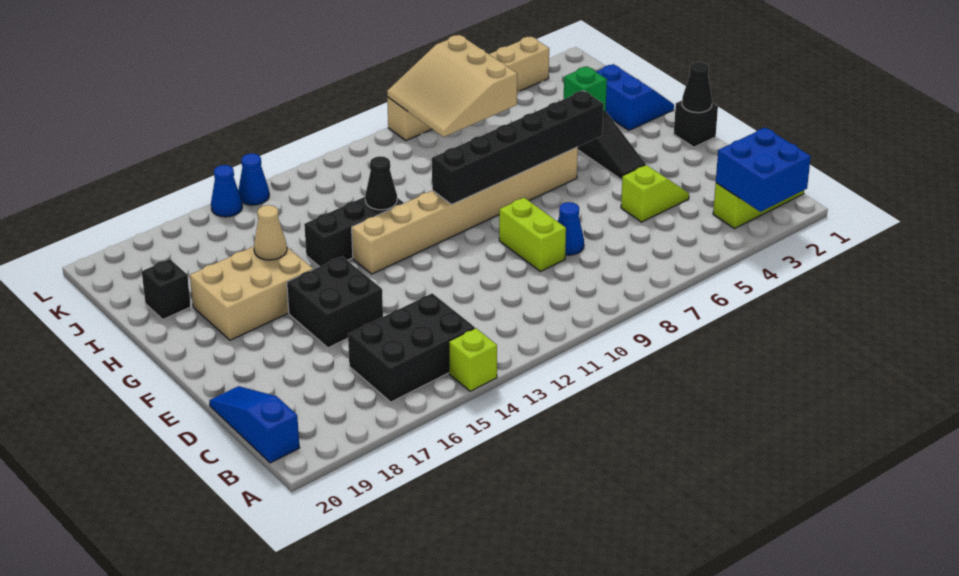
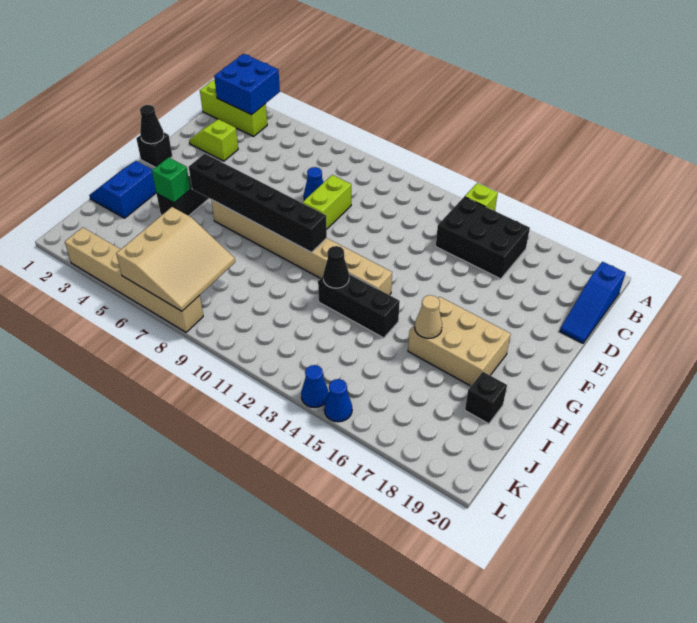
lime 1x2 slope [621,165,689,222] -> lime 1x2 slope moved to [189,119,238,161]
black 2x2 brick [287,256,383,348] -> none

